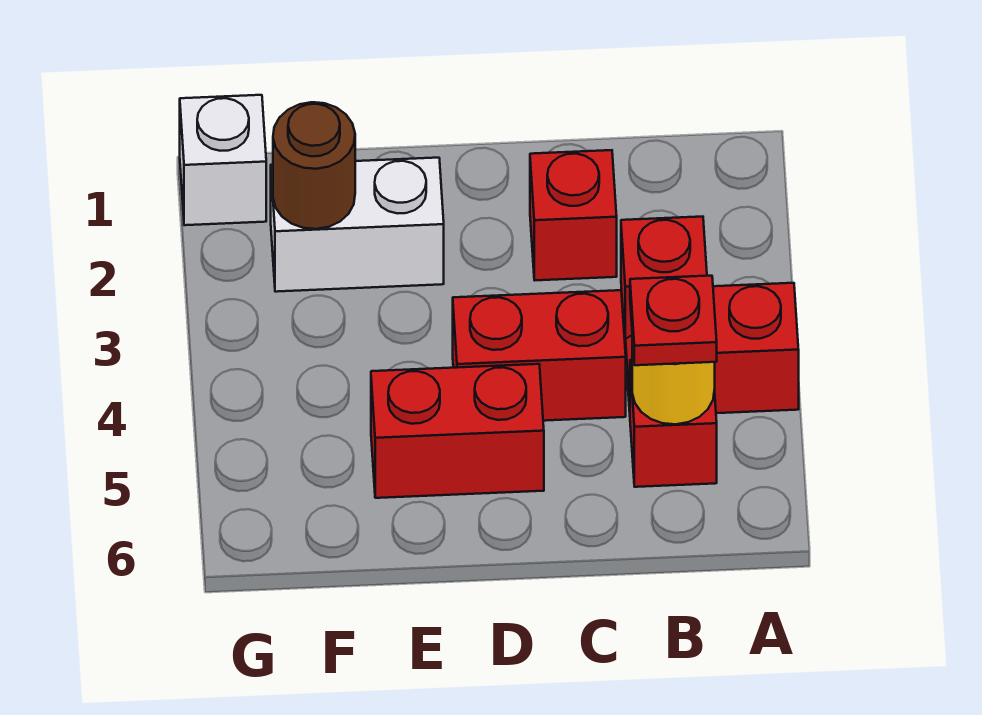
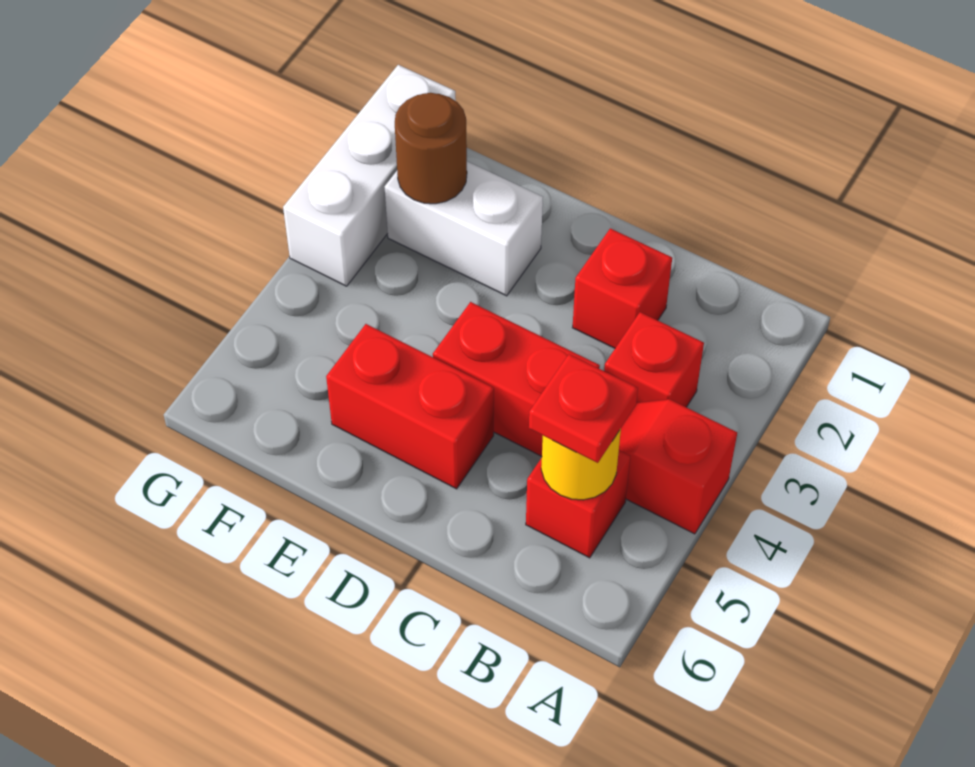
white 1x1 brick [180,95,266,225] -> white 1x3 brick [283,65,456,286]

